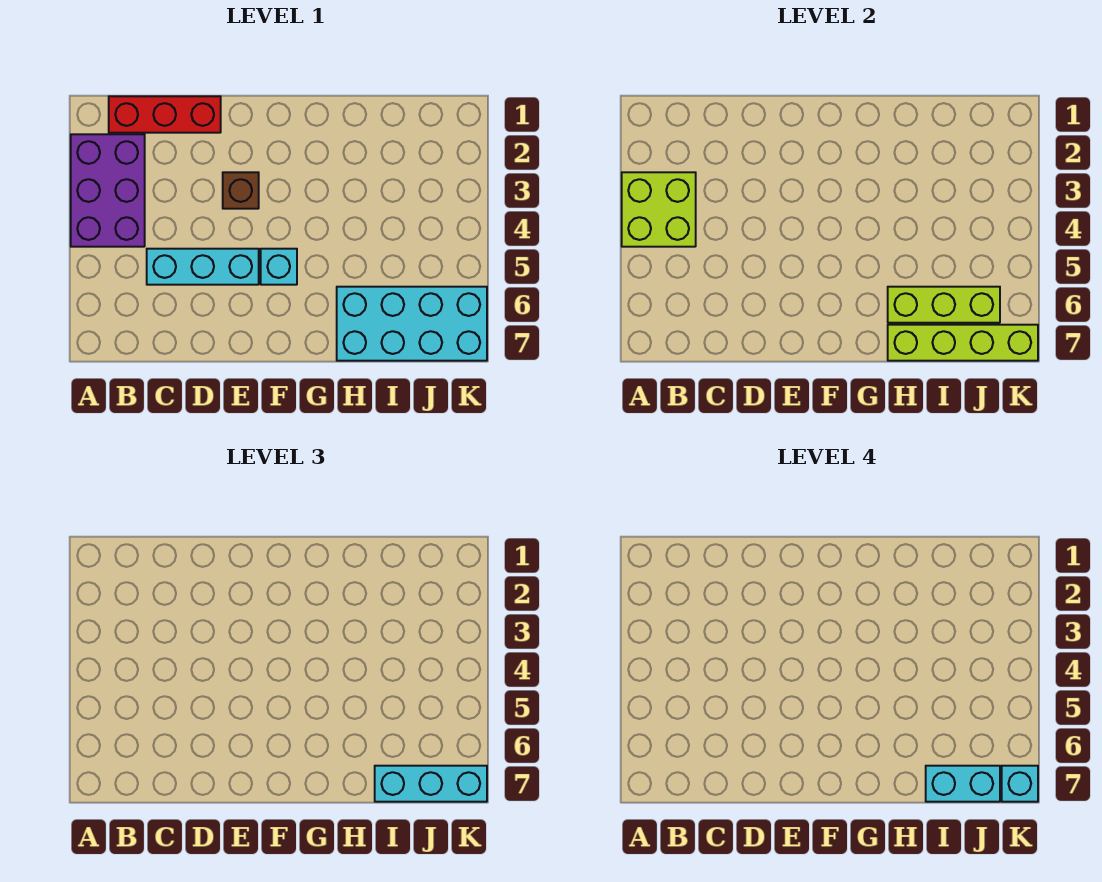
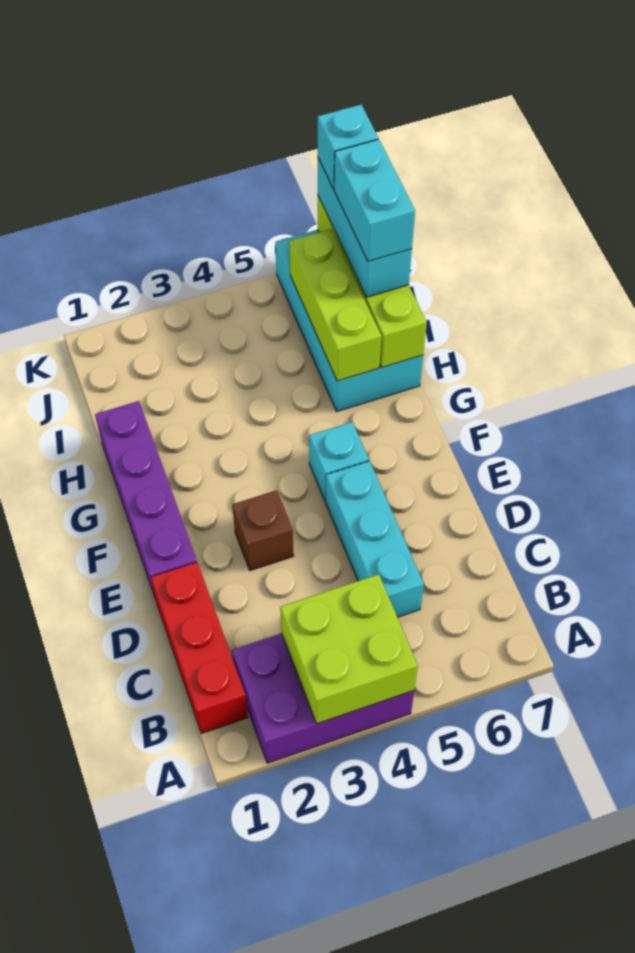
none -> purple 1x4 brick [95,401,197,597]

